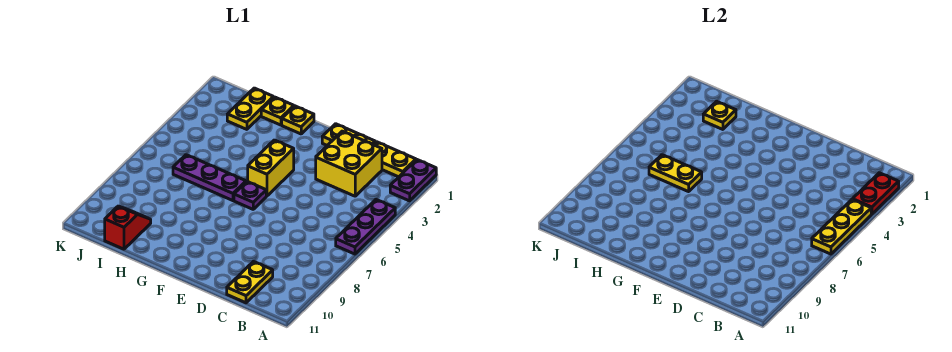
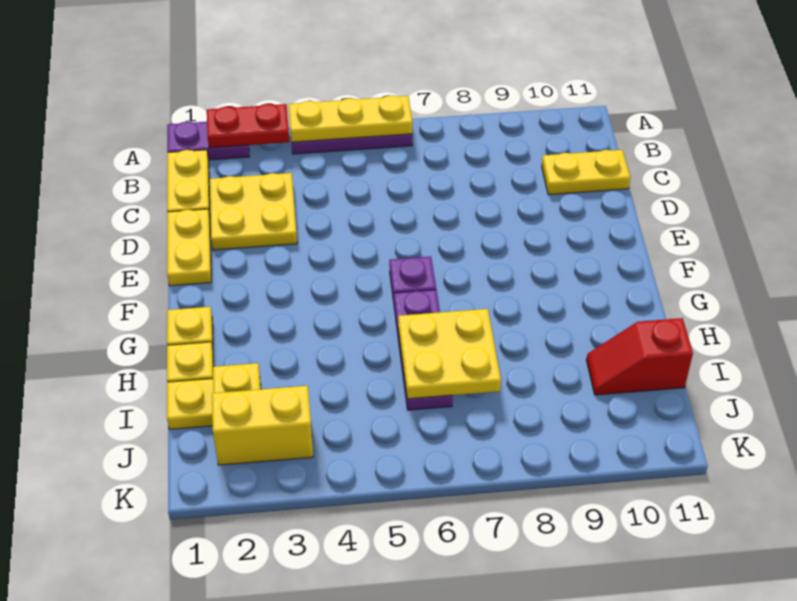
yellow 2x2 brick [316,131,382,196] -> yellow 2x2 plate [210,173,297,250]
yellow 1x2 brick [248,140,294,196] -> yellow 1x2 brick moved to [212,386,313,465]
yellow 1x2 plate [649,155,702,192] -> yellow 2x2 plate [398,309,501,399]

